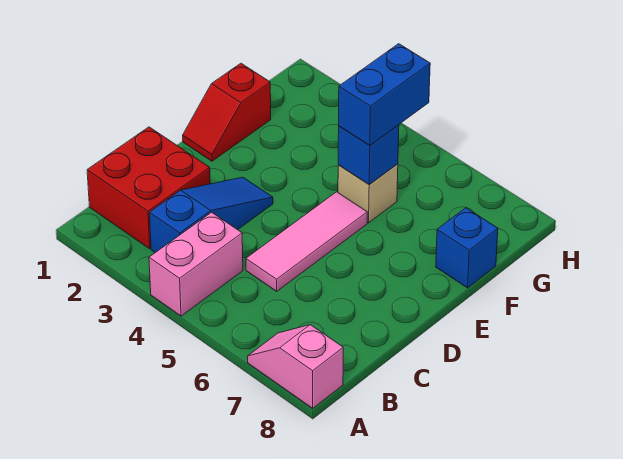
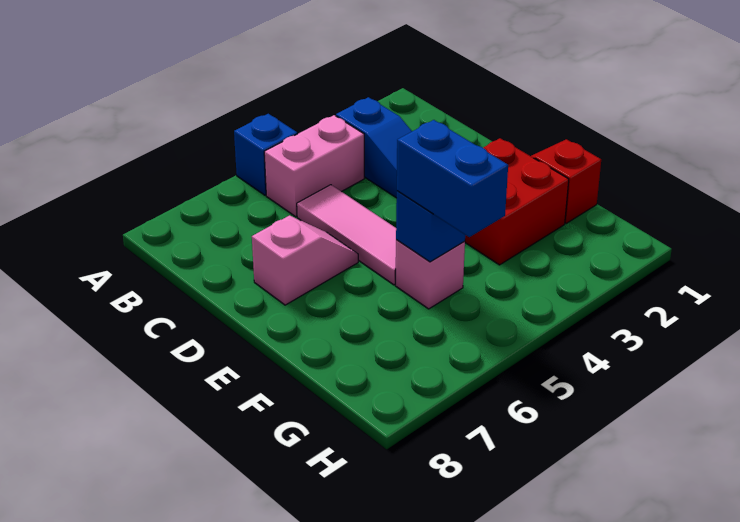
pink 1x2 brick [149,212,243,316] -> pink 1x2 brick turned to [264,115,364,217]
pink 1x2 slope [248,325,343,408] -> pink 1x2 slope moved to [252,215,358,305]
red 2x2 brick [87,127,210,249] -> red 2x2 brick moved to [465,138,569,265]
tan 1x1 brick [338,164,398,223] -> pink 1x1 brick [395,240,465,309]
blue 1x1 brick [436,208,498,288] -> blue 1x1 brick moved to [234,114,297,195]

